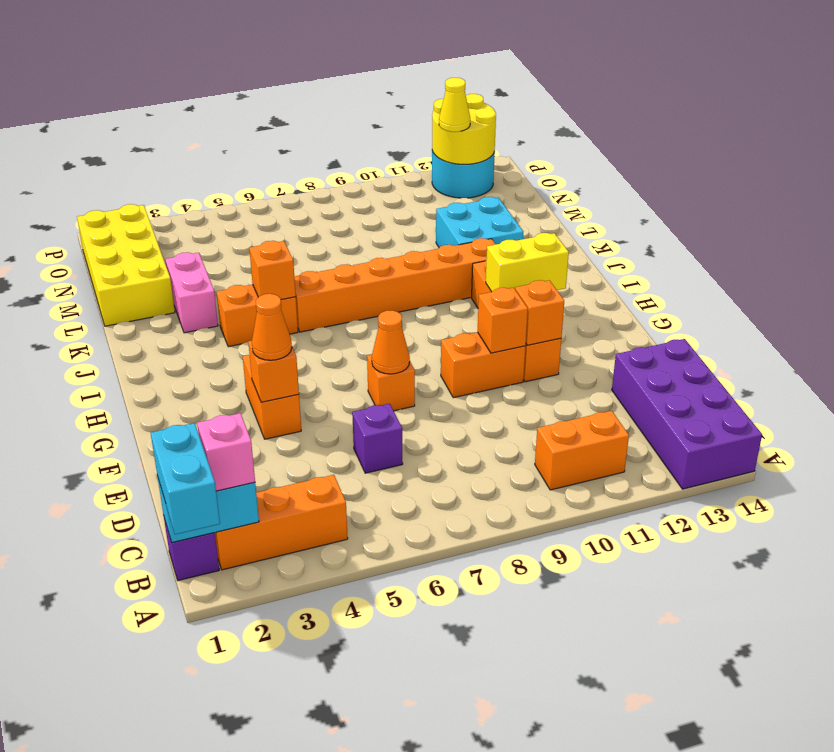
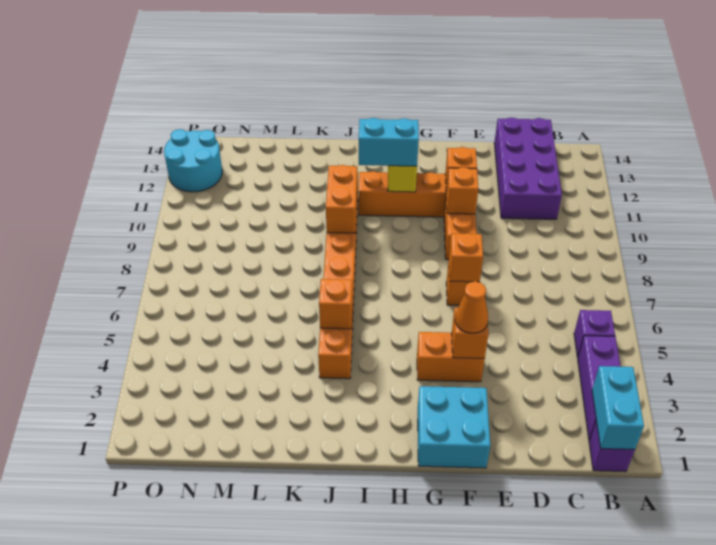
cyan 1x2 brick [151,423,220,534] -> cyan 1x2 brick moved to [359,118,419,166]
purple 2x4 brick [612,339,762,489] -> purple 2x4 brick turned to [494,118,562,219]
orange 1x3 brick [215,475,348,570] -> purple 1x3 brick [578,336,621,441]
pink 1x1 brick [197,413,255,491] -> none
orange 1x2 brick [535,411,629,490] -> orange 1x2 brick moved to [326,165,357,233]
purple 1x1 brick [352,404,403,473] -> purple 1x1 brick moved to [574,310,615,357]
orange 1x1 cone [372,311,410,374] -> orange 1x1 brick [449,233,483,282]
pink 1x2 brick [165,252,218,333] -> none
cyan 2x2 brick [436,197,523,248] -> cyan 2x2 brick moved to [418,386,490,468]
yellow 2x4 brick [77,204,175,326] -> none
yellow 2x2 round brick [432,94,496,164] -> none
yellow 1x1 cone [439,78,470,132] -> none

